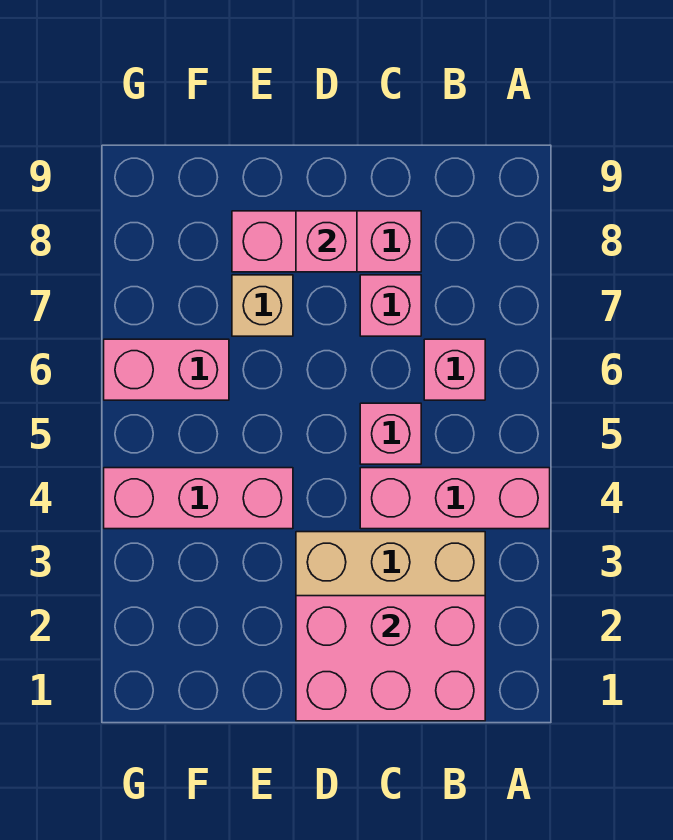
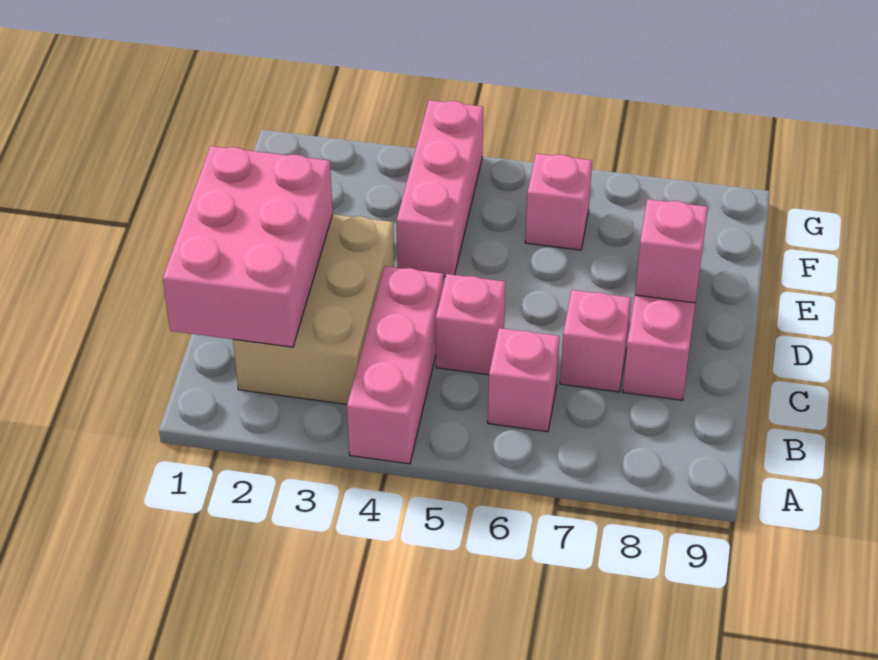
tan 1x1 brick [232,275,293,336] -> none
pink 1x2 brick [104,339,229,400] -> pink 1x1 brick [525,154,592,250]

